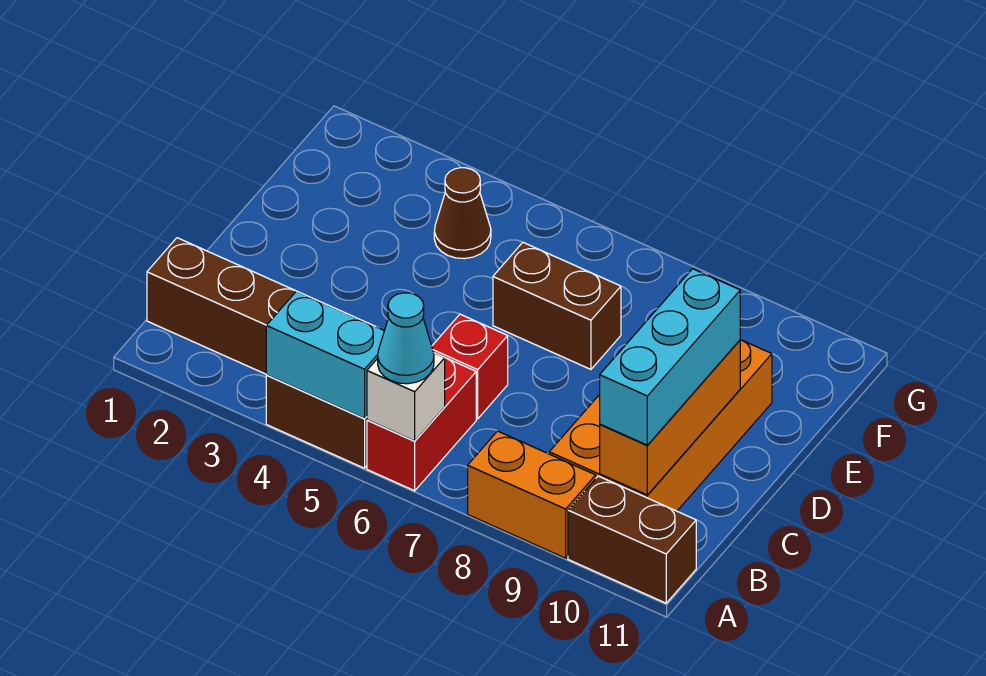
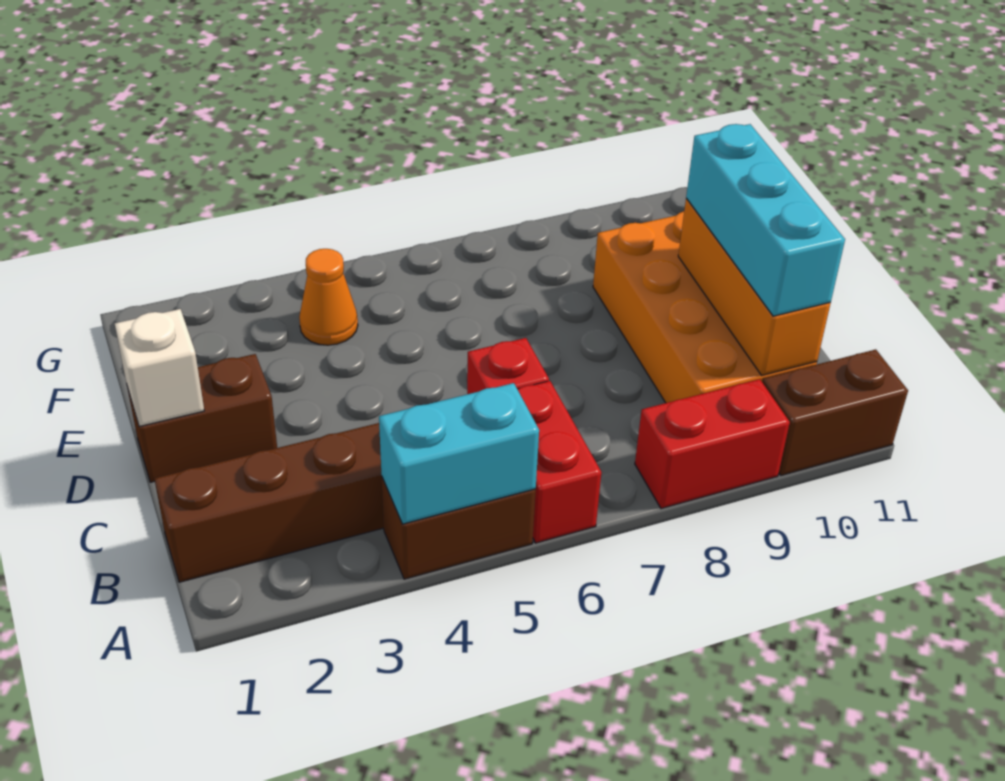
white 1x1 brick [367,353,445,441] -> white 1x1 brick moved to [115,309,204,427]
cyan 1x1 cone [378,293,434,384] -> none
orange 1x2 brick [468,431,596,558] -> red 1x2 brick [635,379,790,509]
brown 1x2 brick [493,243,621,369] -> brown 1x2 brick moved to [127,354,277,482]
brown 1x1 cone [434,168,491,259] -> orange 1x1 cone [299,249,358,345]

